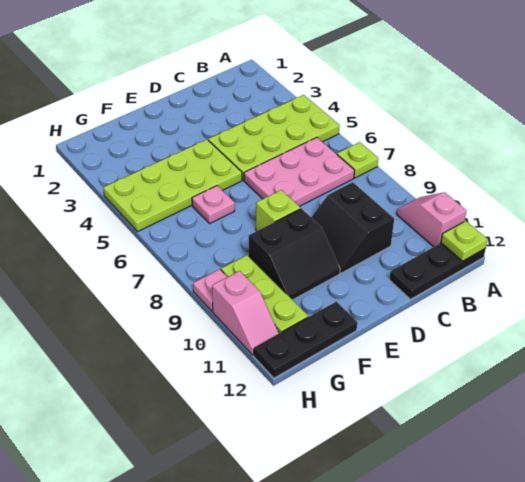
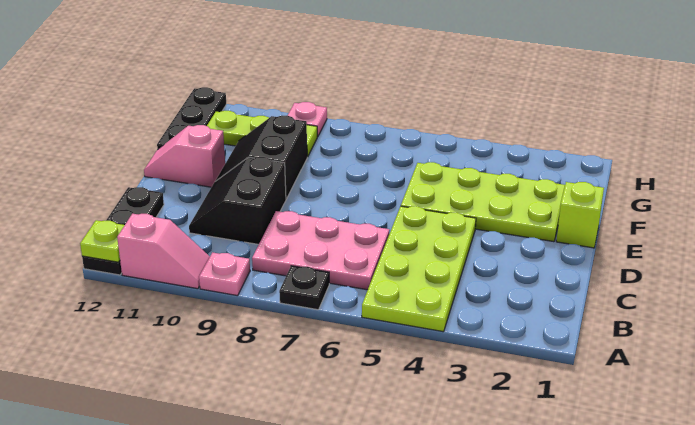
lime 1x1 plate [337,142,378,178] -> black 1x1 plate [279,266,329,310]
pink 2x3 plate [244,137,355,206] -> pink 2x3 plate turned to [252,211,389,290]
black 2x2 slope [311,182,394,273] -> black 2x2 slope turned to [189,157,286,244]
lime 2x4 plate [103,140,242,231] -> lime 2x4 plate turned to [401,162,565,242]
lime 1x1 brick [256,190,300,231] -> lime 1x1 brick moved to [556,182,604,248]
pink 1x1 plate [192,186,235,223] -> pink 1x1 plate moved to [199,252,250,296]
pink 1x2 slope [212,271,279,355] -> pink 1x2 slope moved to [144,125,225,187]

